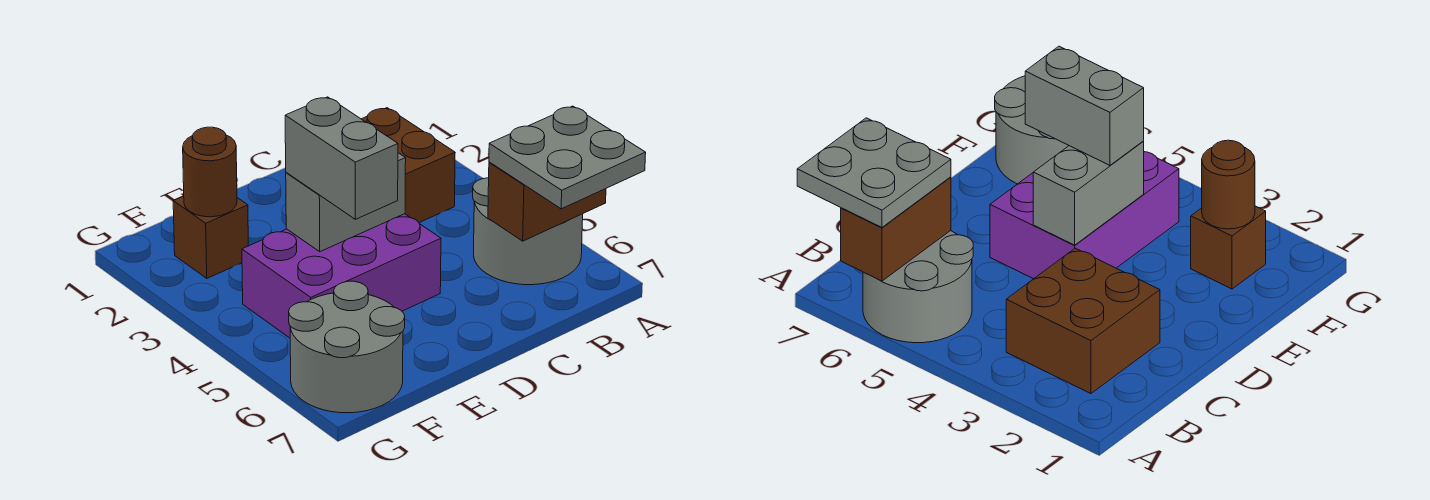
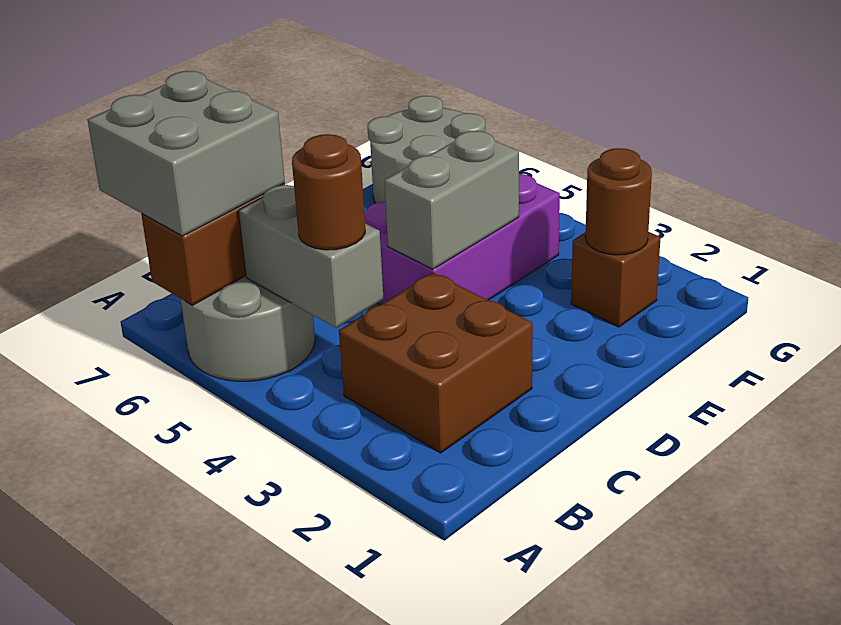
grey 2x2 plate [489,106,646,209] -> grey 2x2 brick [88,71,285,236]
none -> brown 1x1 round brick [292,134,365,250]
grey 1x2 brick [285,97,398,219] -> grey 1x2 brick moved to [239,185,384,328]

